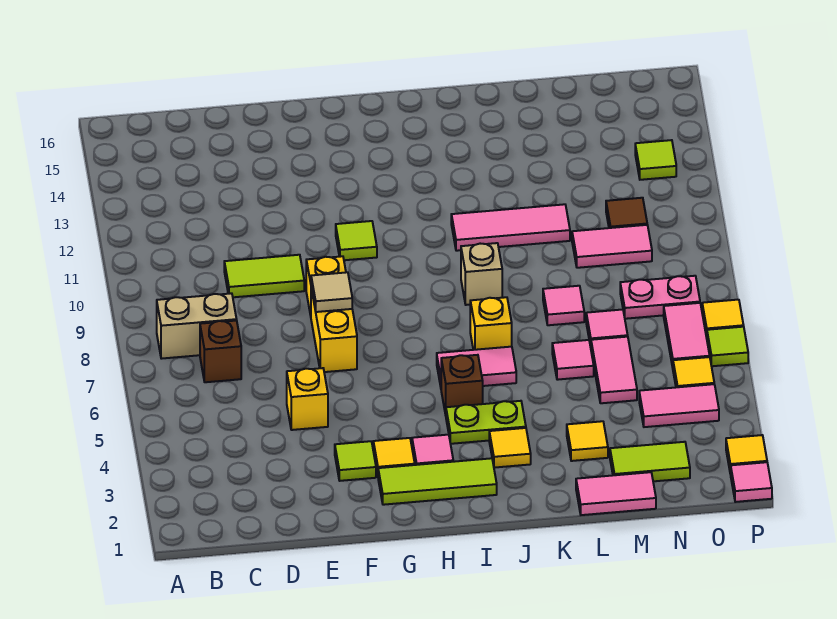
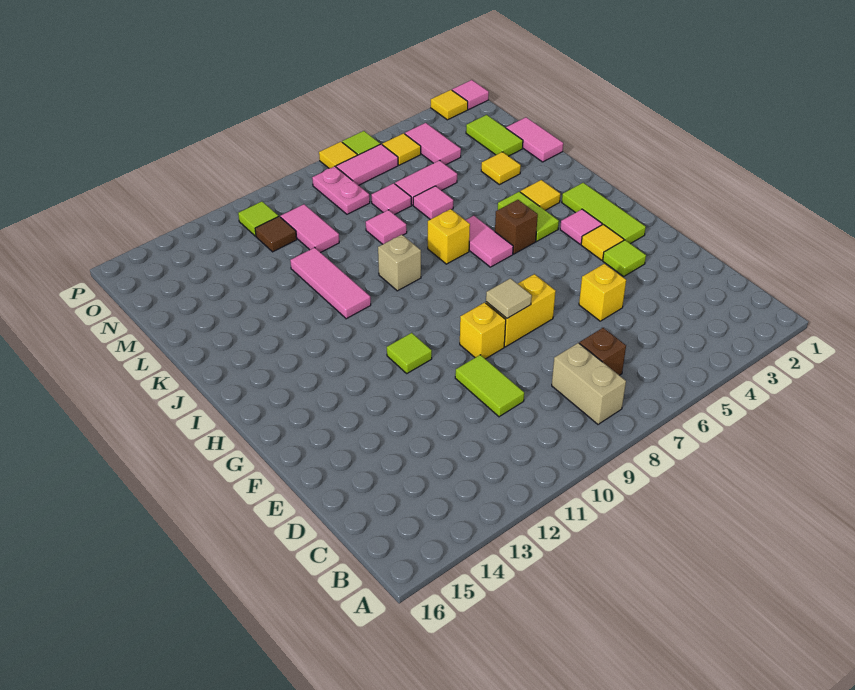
lime 1x2 plate [446,401,526,444] -> lime 1x2 tile [498,192,559,241]
lime 1x1 tile [635,140,676,180] -> lime 1x1 tile moved to [238,202,278,236]

